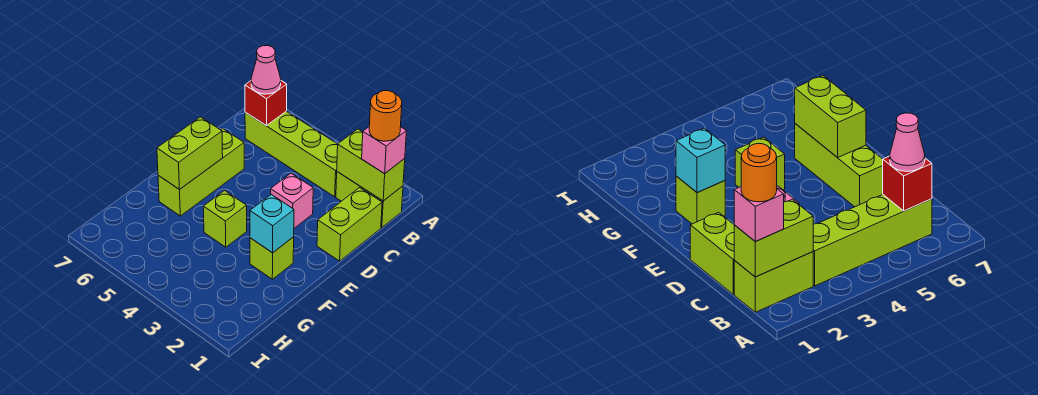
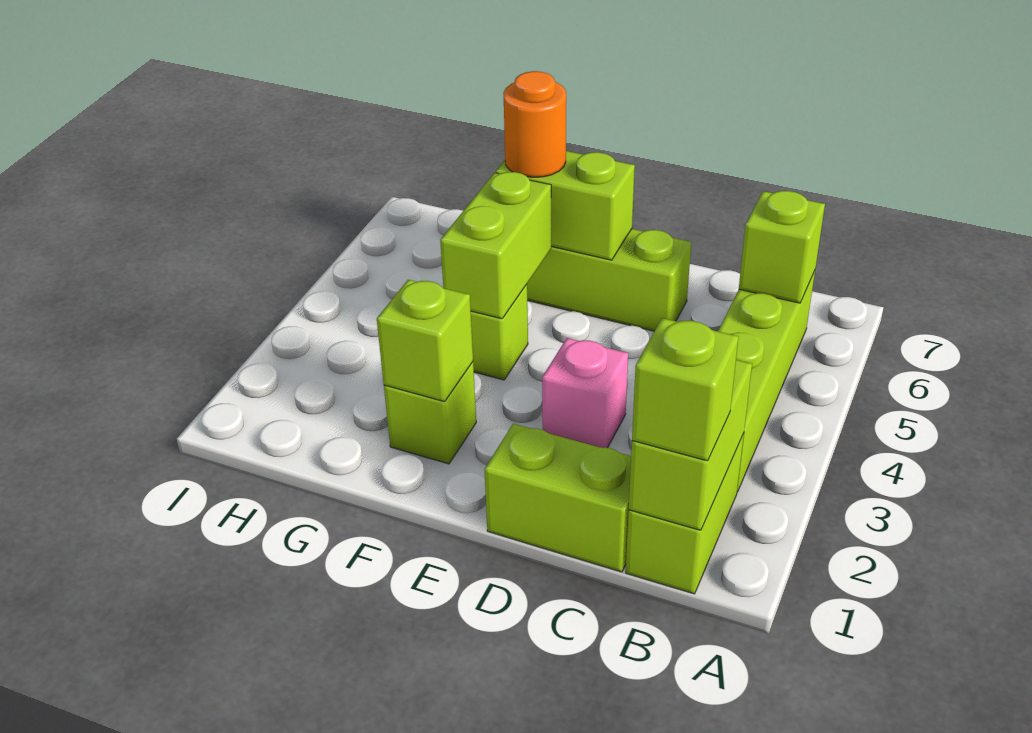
pink 1x1 brick [362,127,406,174] -> lime 1x1 brick [632,318,738,461]
orange 1x1 round brick [369,91,402,141] -> orange 1x1 round brick moved to [503,71,566,177]
red 1x1 brick [245,81,287,126] -> lime 1x1 brick [739,191,825,303]
pink 1x1 cone [251,45,281,94] -> none
cyan 1x1 brick [250,194,294,253] -> lime 1x1 brick [377,280,473,402]
none -> lime 1x2 brick [440,172,551,319]

